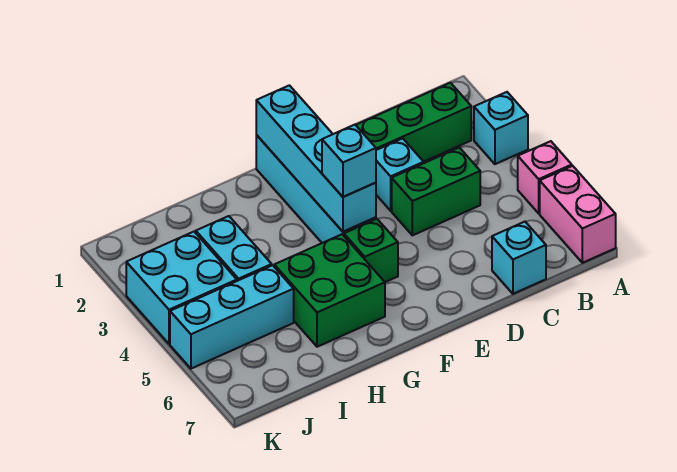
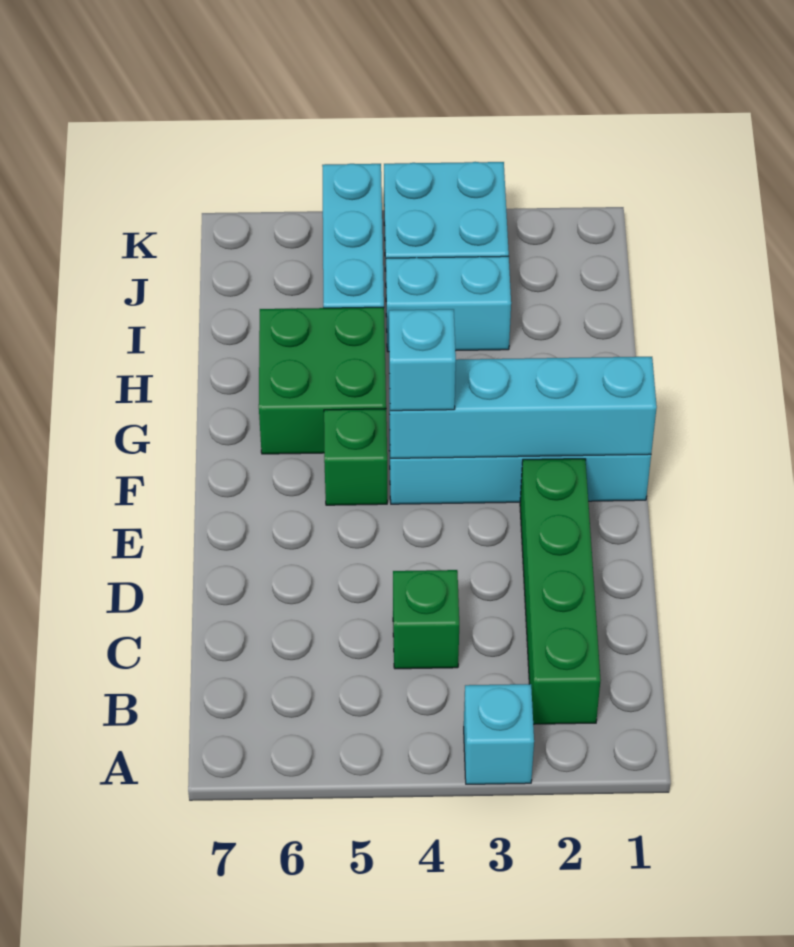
pink 1x1 brick [518,141,572,213] -> none
pink 1x2 brick [540,166,616,263] -> none
green 1x2 brick [392,148,480,235] -> green 1x1 brick [393,570,459,669]
cyan 1x1 brick [492,222,546,294] -> none
cyan 1x1 brick [376,138,424,211] -> none

